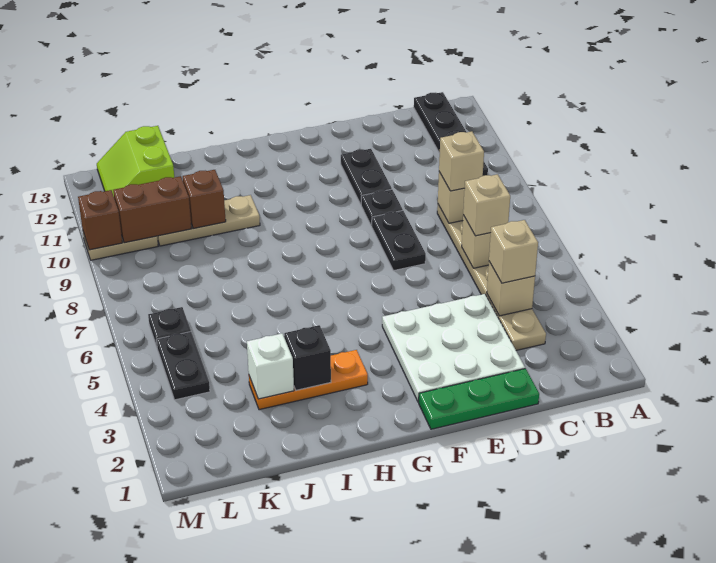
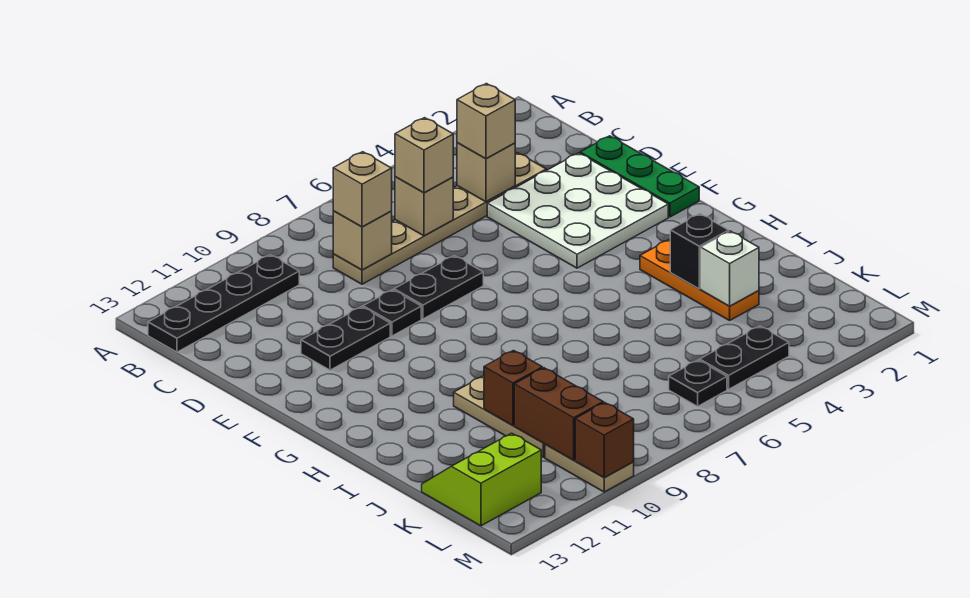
lime 2x2 slope [97,126,174,196] -> lime 2x2 slope turned to [422,433,541,526]

